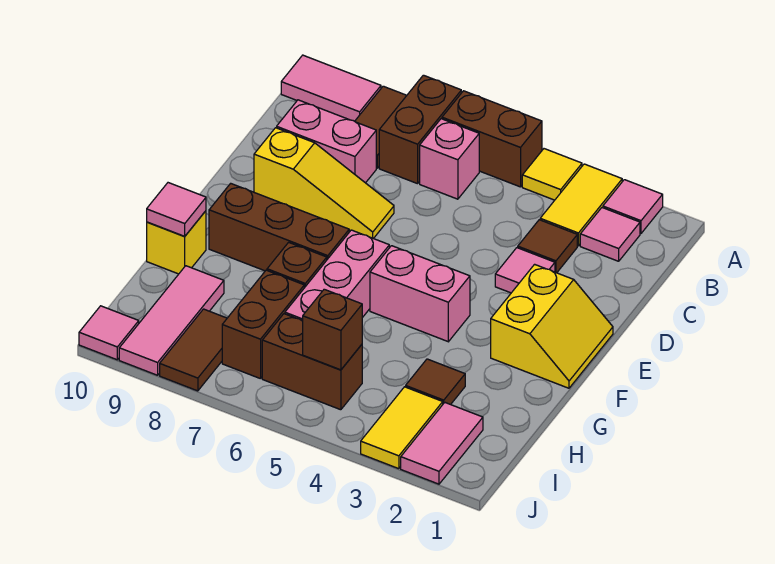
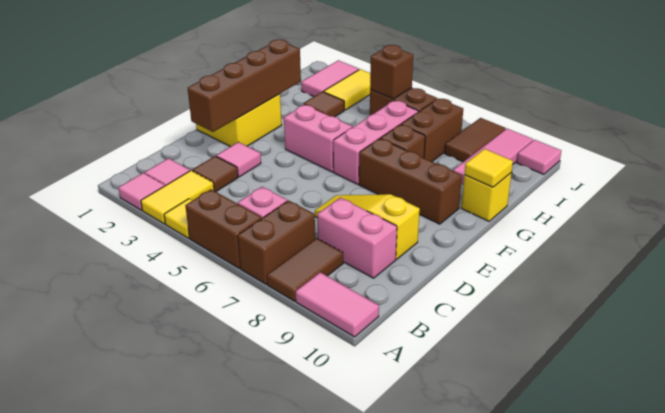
none -> brown 1x4 brick [188,39,301,132]
pink 1x1 tile [147,183,206,236] -> yellow 1x1 tile [464,149,513,187]

